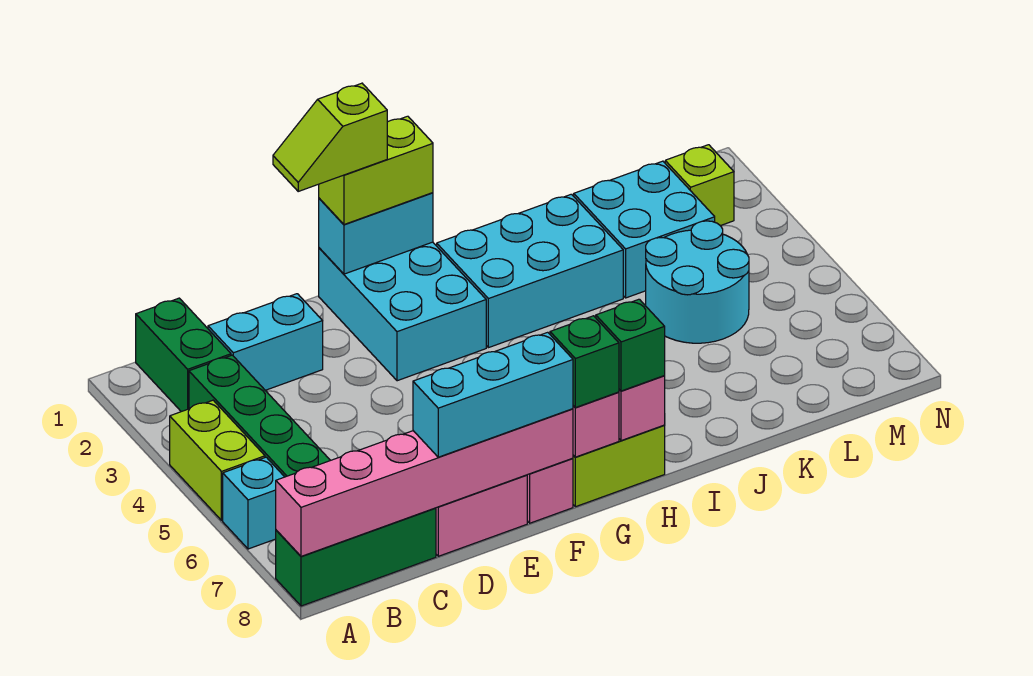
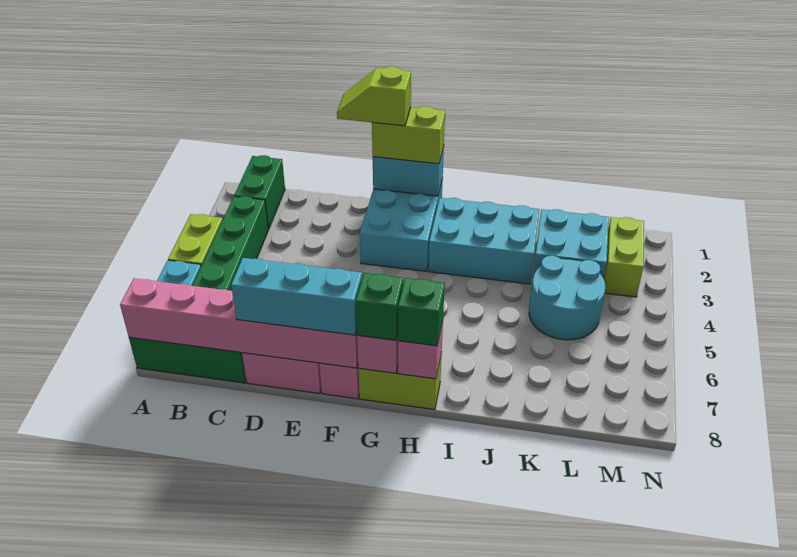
cyan 1x2 brick [208,294,323,390] -> none
lime 1x1 brick [665,145,734,226] -> lime 1x2 brick [604,217,644,297]

